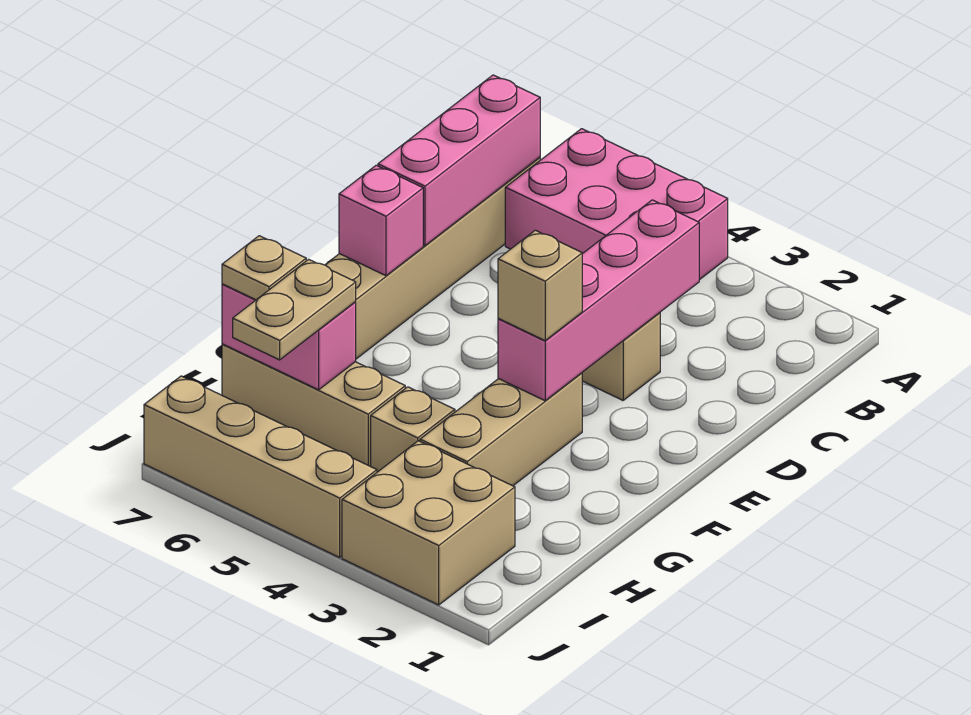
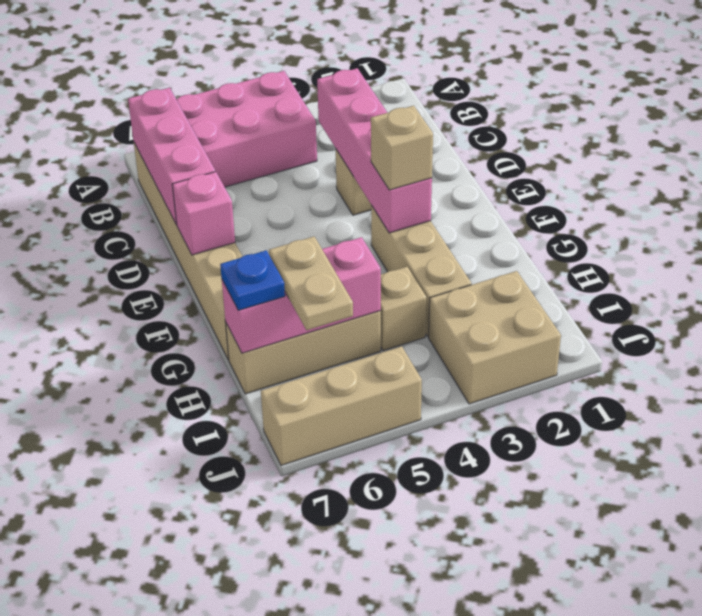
pink 1x2 brick [222,284,356,390] -> pink 1x3 brick [222,237,381,353]
tan 1x1 plate [222,236,306,300] -> blue 1x1 plate [220,250,285,310]
tan 1x4 brick [144,376,377,557] -> tan 1x3 brick [261,346,422,465]

